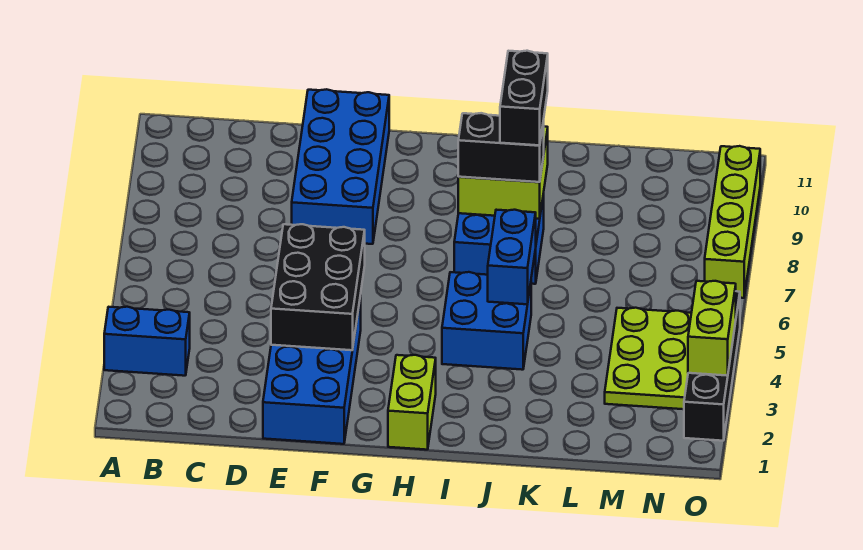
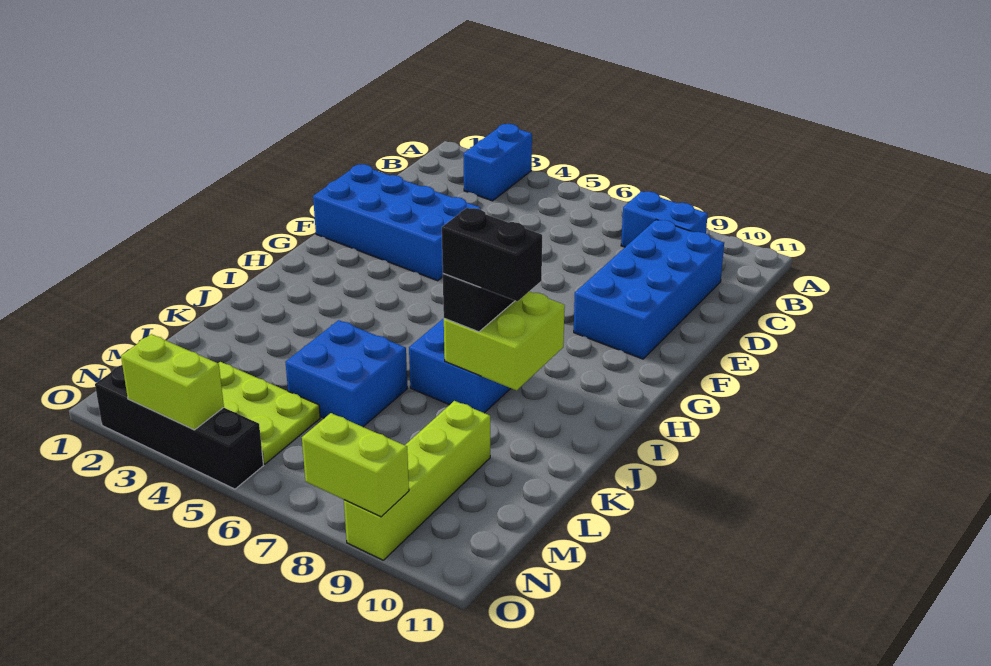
black 2x3 brick [271,224,365,350] -> none
blue 2x4 brick [292,89,389,244] -> blue 2x4 brick turned to [574,220,724,359]
lime 1x2 brick [388,355,436,450] -> lime 1x2 brick moved to [302,413,409,517]
blue 2x2 brick [442,272,531,370] -> blue 2x2 brick moved to [285,320,407,427]
blue 1x2 brick [488,210,536,304] -> blue 1x2 brick moved to [621,191,708,247]
lime 1x4 brick [705,146,760,298] -> lime 1x4 brick turned to [344,401,490,560]

